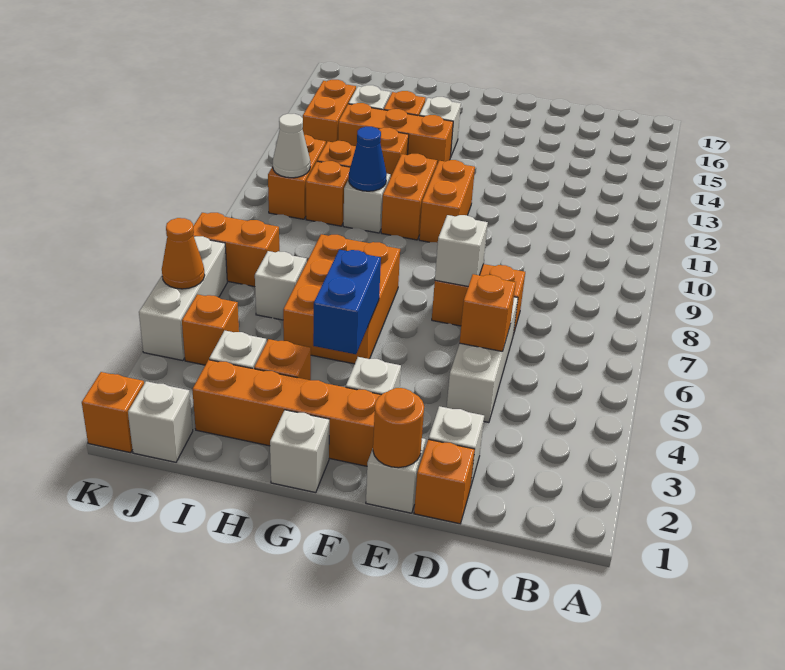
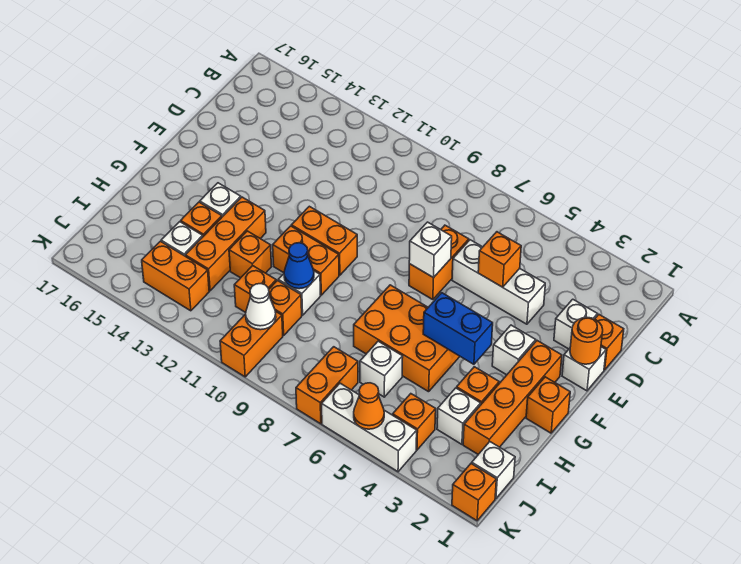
white 1x1 brick [270,410,329,493] -> orange 1x1 brick [526,377,570,433]
orange 1x2 brick [268,135,326,219] -> orange 1x2 brick turned to [220,311,283,377]

